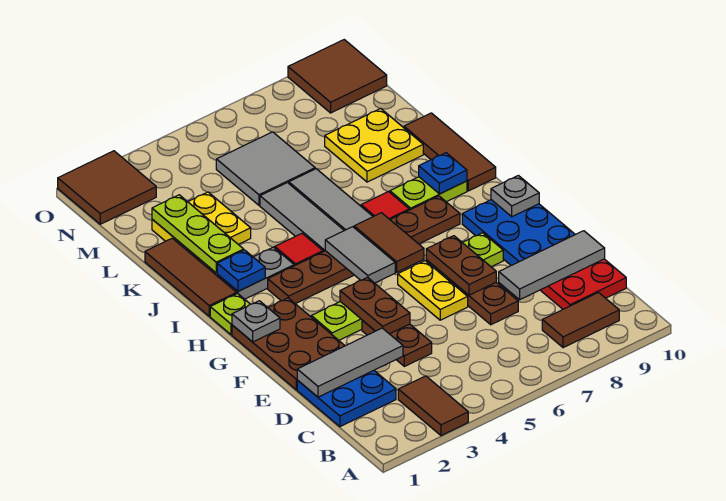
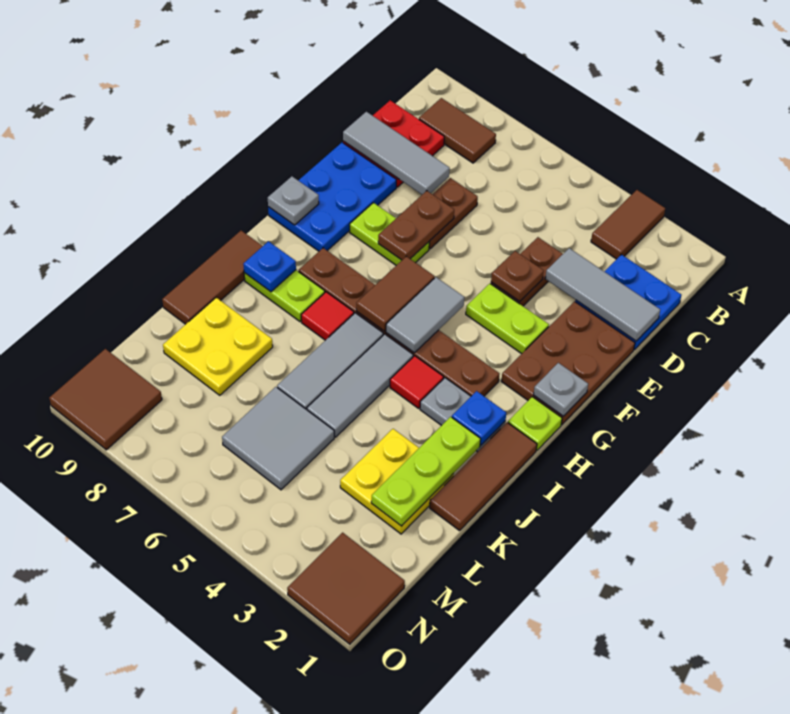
brown 1x2 plate [340,277,410,334] -> brown 1x1 plate [491,251,544,302]
yellow 1x2 plate [398,261,468,320] -> none

